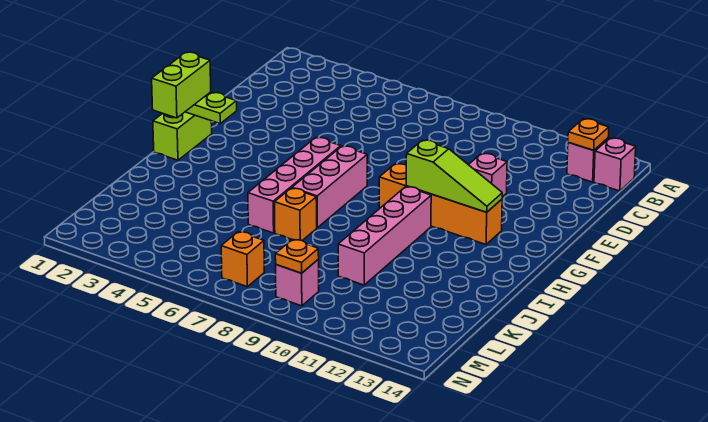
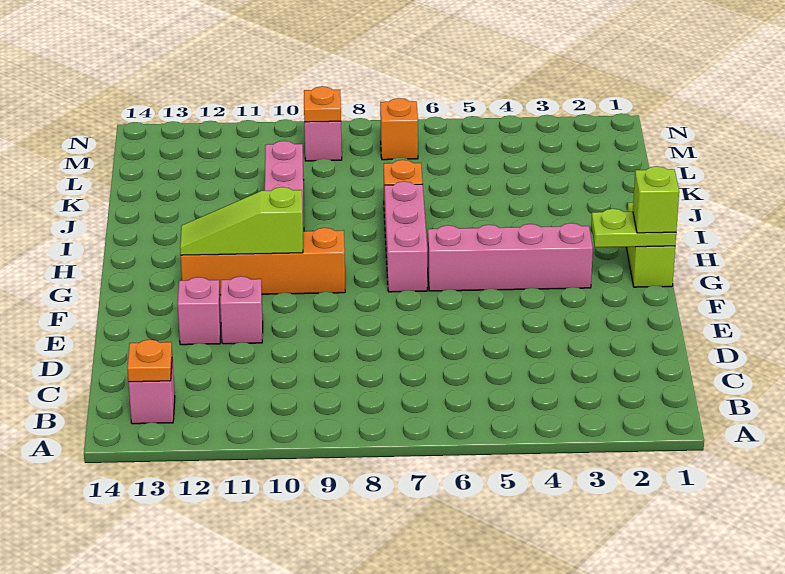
pink 1x1 brick [594,138,636,191] -> pink 1x1 brick moved to [178,277,221,345]
lime 1x2 brick [152,52,211,118] -> lime 1x1 brick [633,166,679,233]
pink 1x4 brick [248,138,341,233] -> pink 1x4 brick turned to [428,223,593,291]

